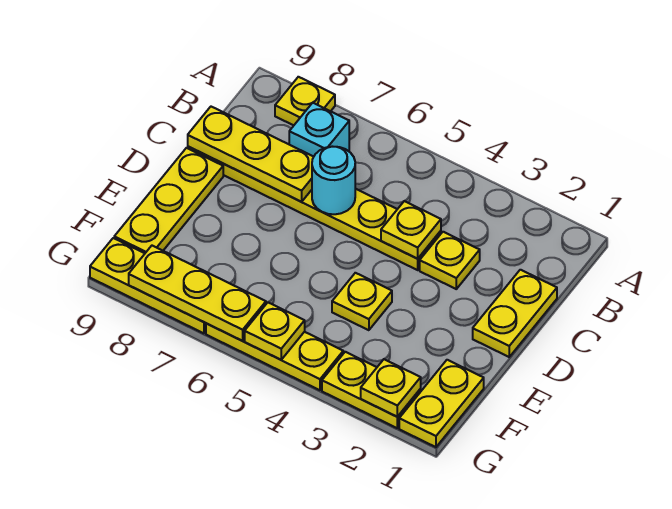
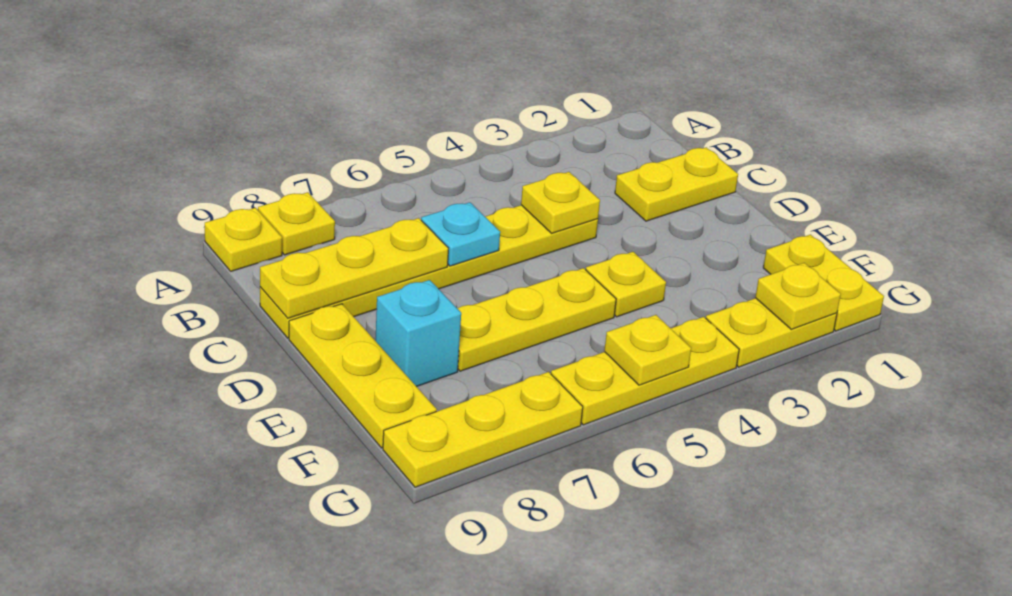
cyan 1x1 brick [289,103,349,157] -> cyan 1x1 brick moved to [375,280,461,387]
yellow 1x2 plate [473,270,557,357] -> yellow 1x2 plate turned to [615,147,738,221]
yellow 1x1 plate [420,232,480,289] -> yellow 1x1 plate moved to [205,208,282,271]
cyan 1x1 round brick [312,147,355,214] -> cyan 1x1 plate [421,202,500,266]
yellow 1x3 plate [129,246,266,341] -> yellow 1x3 plate moved to [457,268,616,371]

